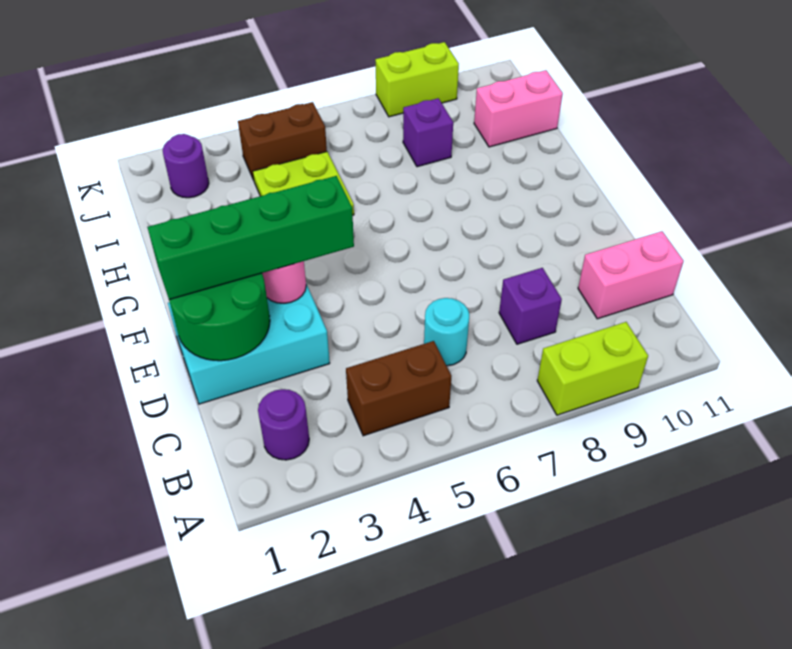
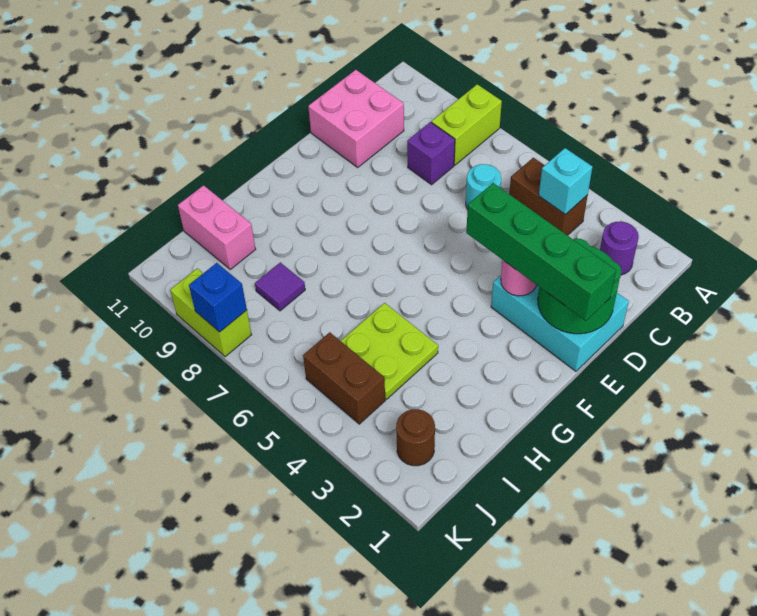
lime 1x2 brick [537,322,648,415] -> lime 1x2 brick turned to [431,84,502,165]
none -> cyan 1x1 brick [539,148,592,214]
pink 1x2 brick [578,232,684,319] -> pink 2x2 brick [308,70,404,167]
purple 1x1 brick [403,98,453,167] -> purple 1x1 tile [255,262,305,311]
purple 1x1 round brick [163,134,209,198] -> brown 1x1 round brick [396,409,435,466]
none -> blue 1x1 brick [189,263,247,332]

